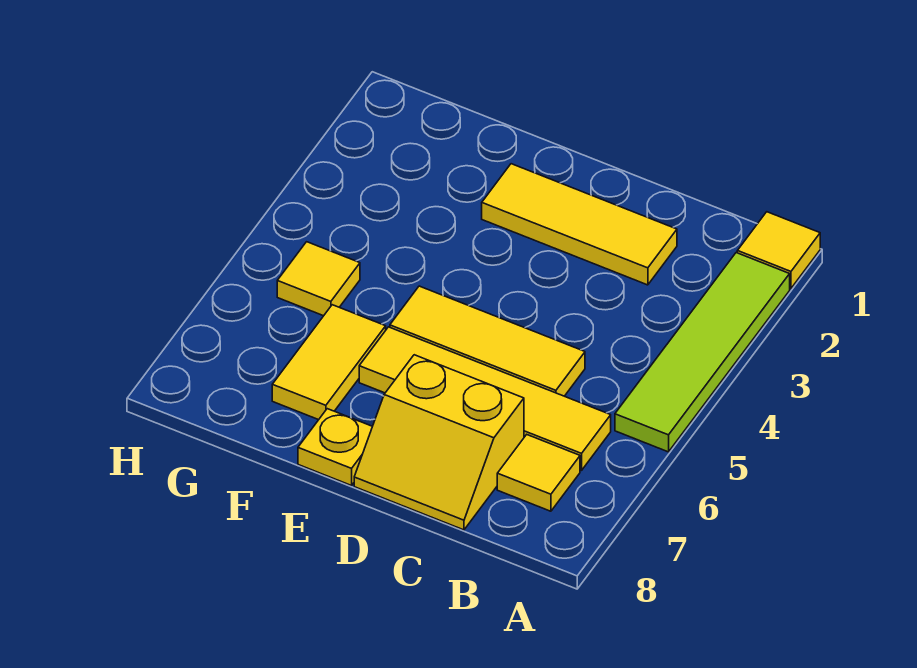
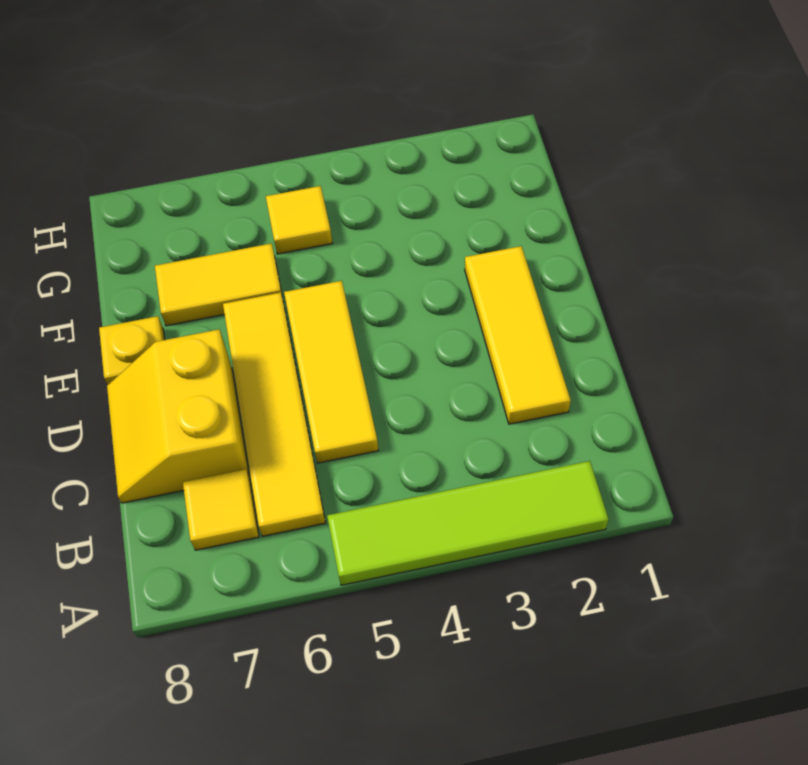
yellow 1x1 tile [737,212,820,289] -> none

